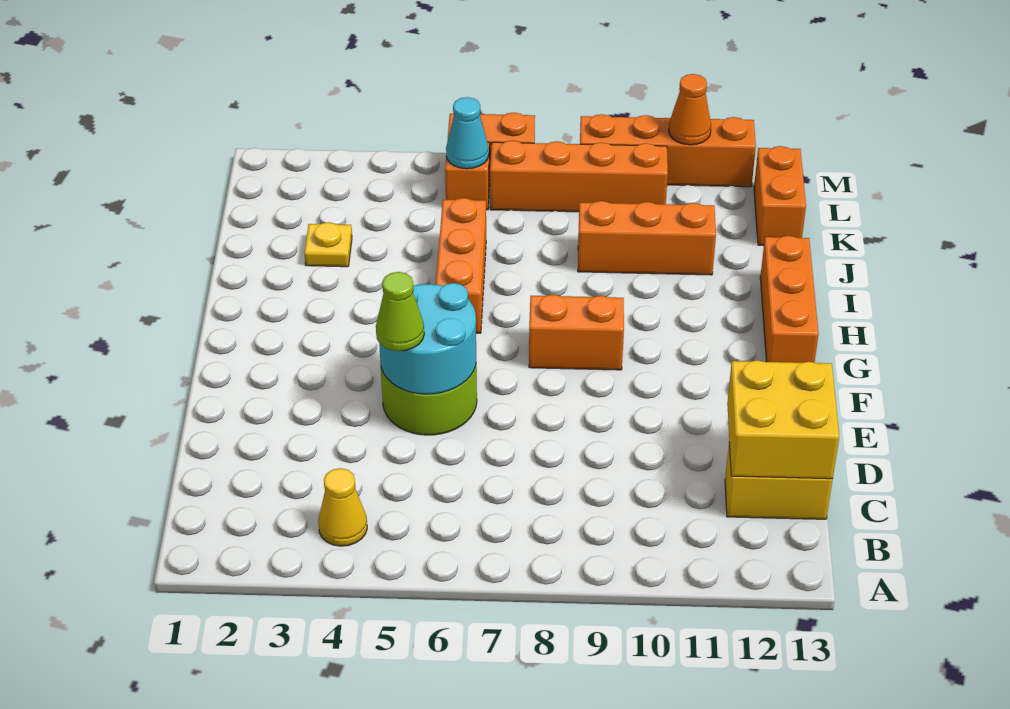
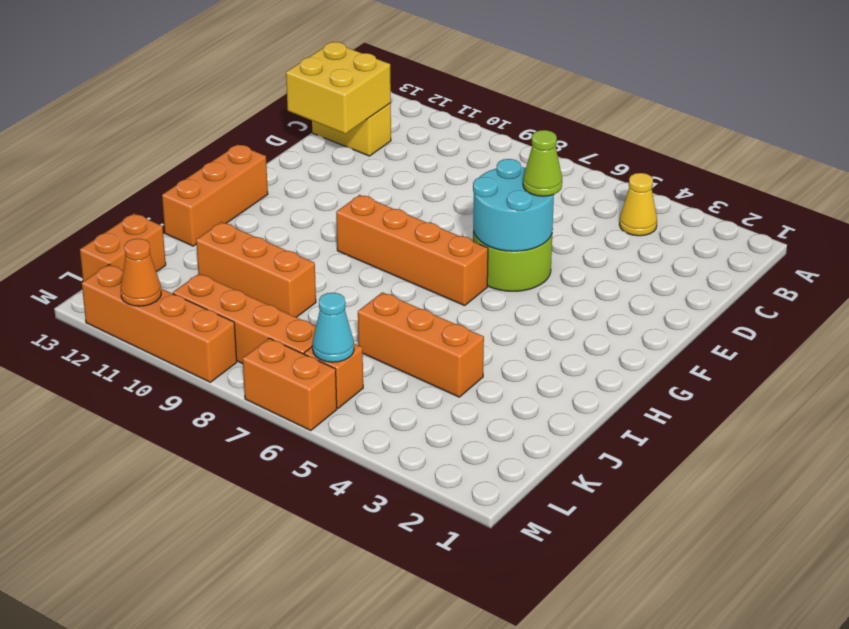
orange 1x2 brick [529,295,624,370] -> orange 1x4 brick [336,195,488,306]
orange 1x3 brick [436,198,486,333] -> orange 1x3 brick turned to [358,292,484,397]
yellow 1x1 plate [304,222,352,267] -> none

